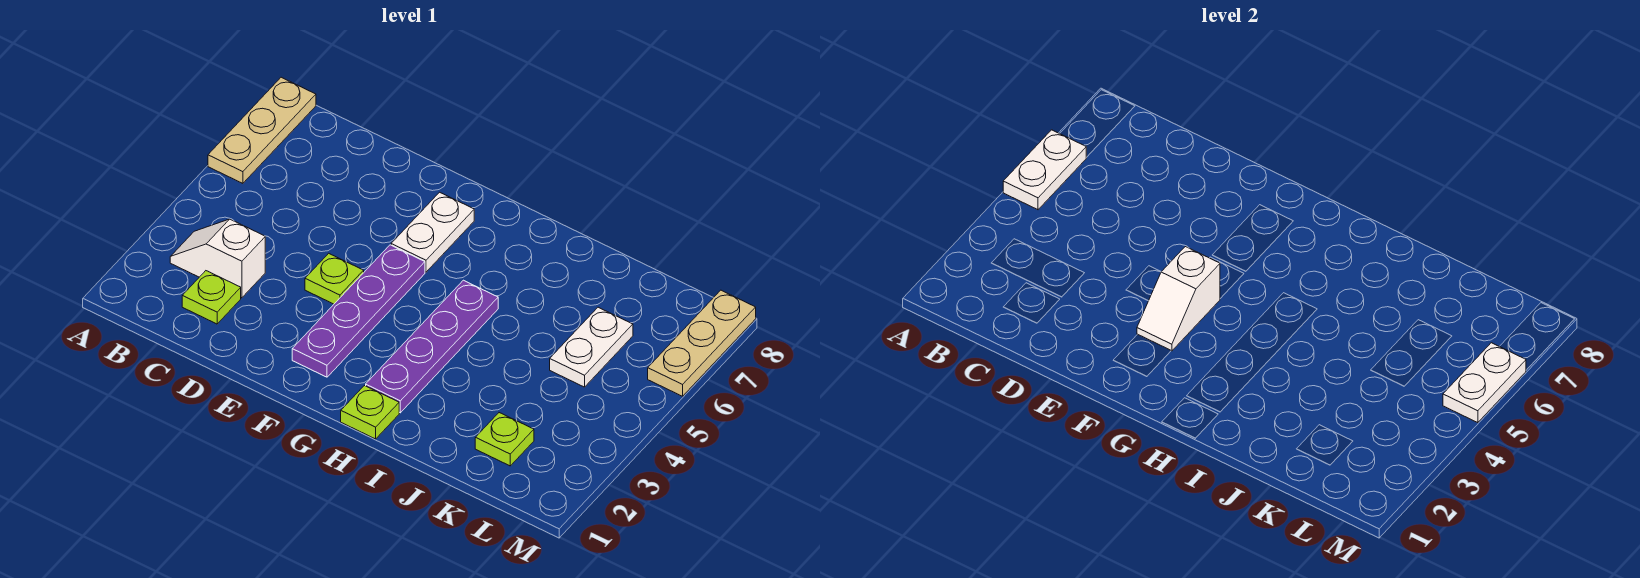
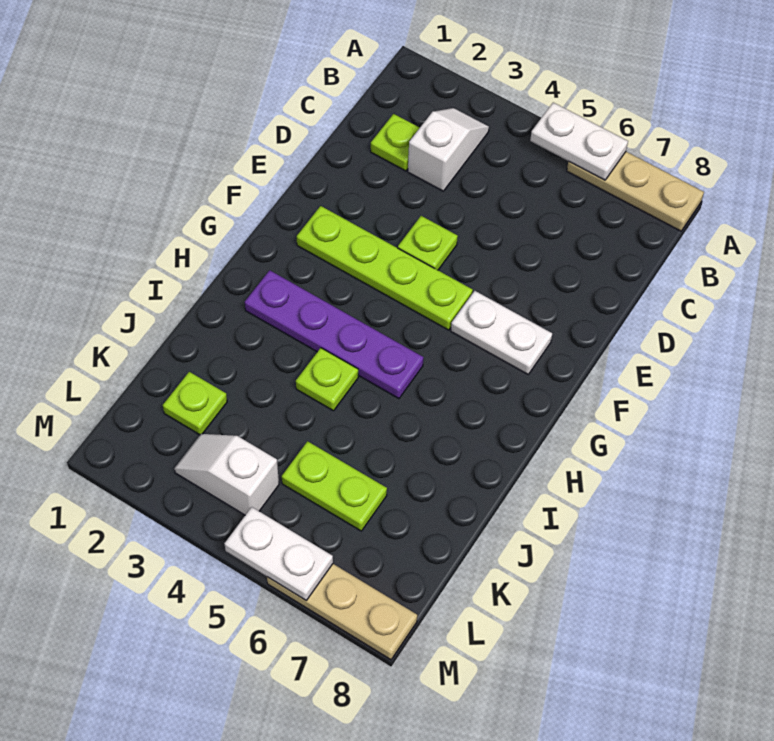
purple 1x4 plate [292,245,425,377] -> lime 1x4 plate [297,206,473,330]
white 1x2 slope [1137,247,1220,351] -> white 1x2 slope moved to [174,434,279,515]
lime 1x1 plate [341,386,399,439] -> lime 1x1 plate moved to [296,348,358,411]
white 1x2 plate [550,307,633,387] -> lime 1x2 plate [282,441,387,531]

